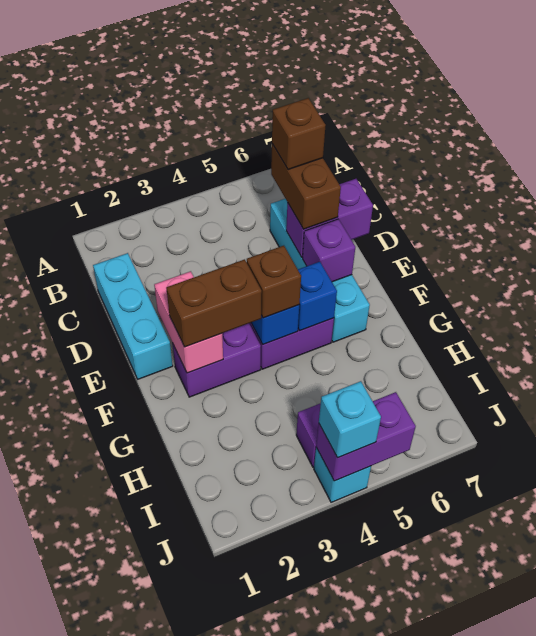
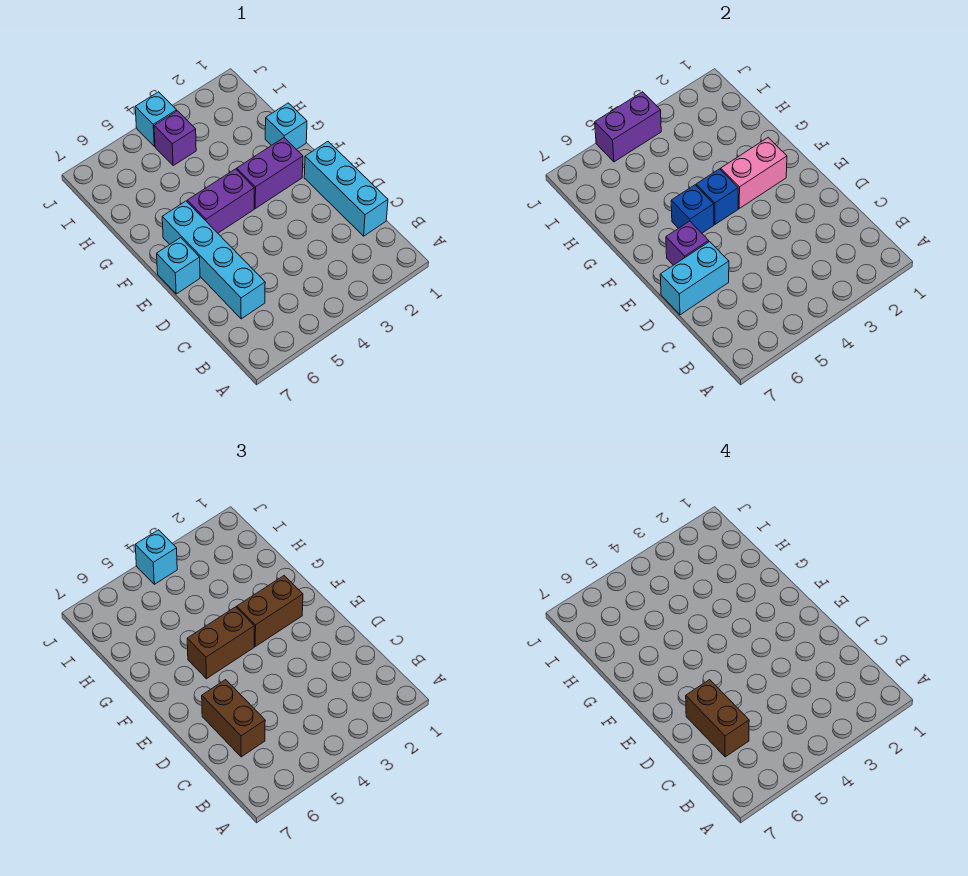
brown 1x1 brick [272,98,326,170] -> brown 1x2 brick [686,680,749,757]
purple 1x2 brick [286,179,373,257] -> cyan 1x2 brick [660,242,729,315]
pink 1x2 brick [154,271,223,373] -> pink 1x2 brick turned to [721,138,787,208]
none -> cyan 1x1 brick [157,238,200,294]
brown 1x1 brick [247,246,301,318] -> brown 1x2 brick [187,607,254,679]
none -> cyan 1x1 brick [265,103,307,150]

